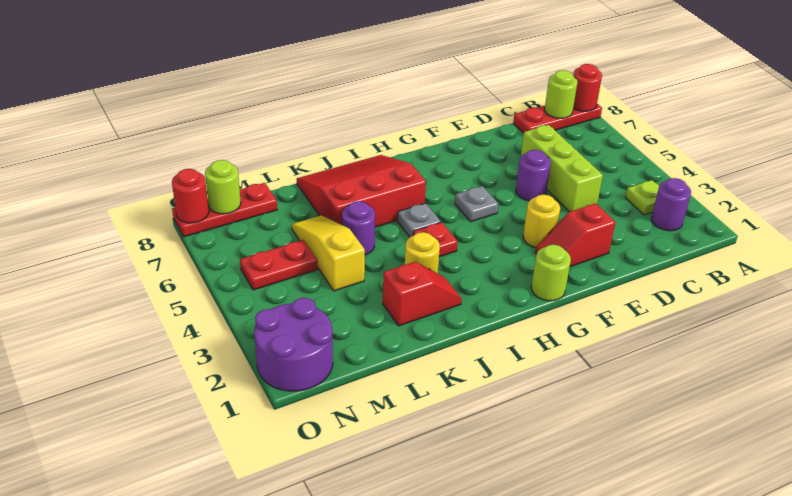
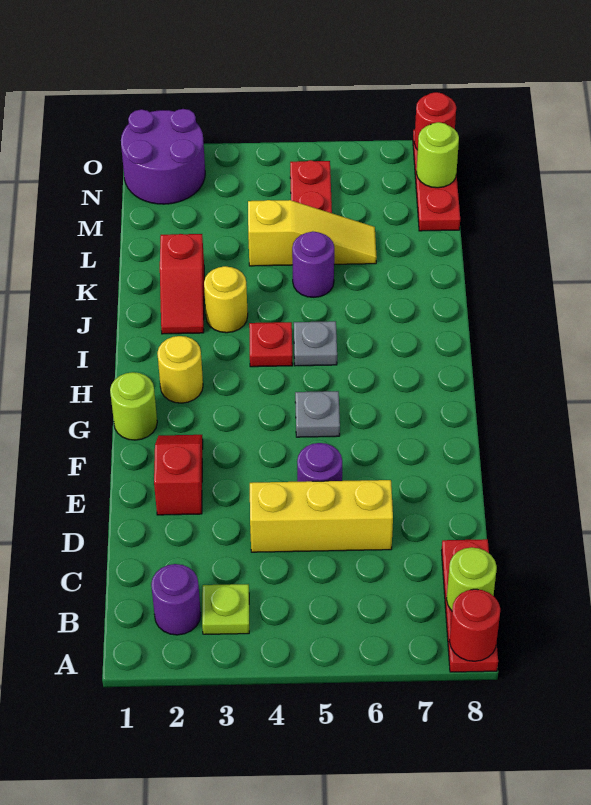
lime 1x3 brick [521,125,603,212] -> yellow 1x3 brick [250,480,393,552]
yellow 1x1 round brick [523,195,560,247] -> yellow 1x1 round brick moved to [157,336,203,403]
red 3x3 slope [297,155,426,227] -> none

